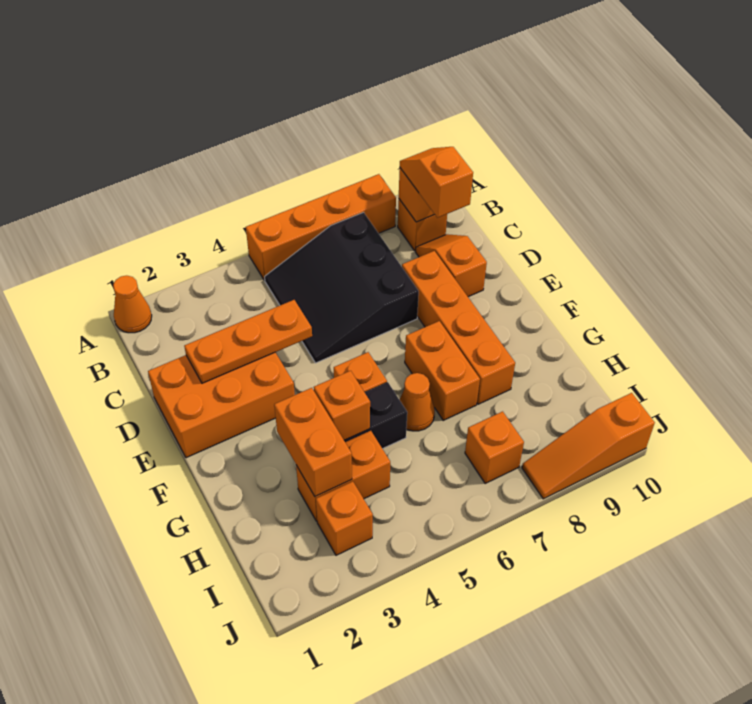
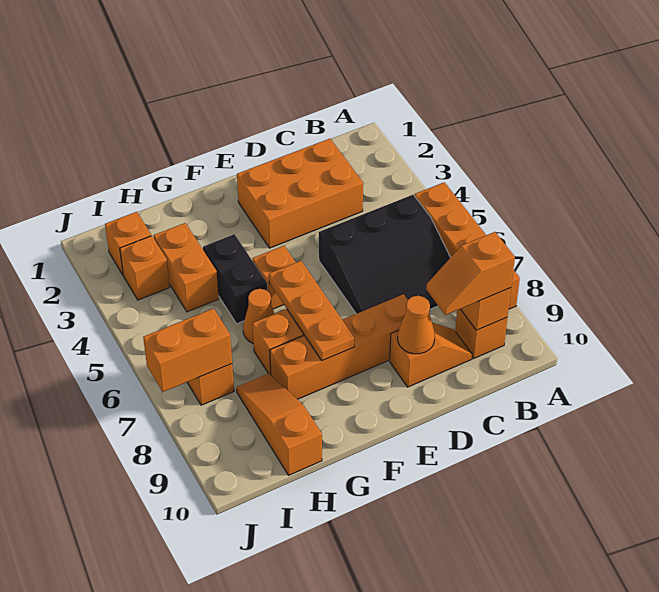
orange 1x1 cone [113,276,152,333] -> orange 1x1 cone moved to [398,296,435,354]
black 3x3 slope [265,212,419,363] -> black 3x3 slope turned to [319,195,451,314]
orange 1x2 slope [400,147,473,218] -> orange 1x2 slope turned to [426,232,515,315]
orange 2x3 brick [148,352,295,458] -> orange 2x3 brick turned to [237,139,363,248]
orange 1x3 plate [184,300,312,383] -> orange 1x3 plate moved to [269,261,354,361]
orange 1x2 brick [274,388,352,496] -> orange 1x2 brick moved to [143,308,232,392]
orange 1x1 brick [314,371,370,440] -> orange 1x1 brick moved to [105,212,151,275]
orange 1x3 slope [522,393,655,499] -> orange 1x3 slope moved to [236,374,322,475]

